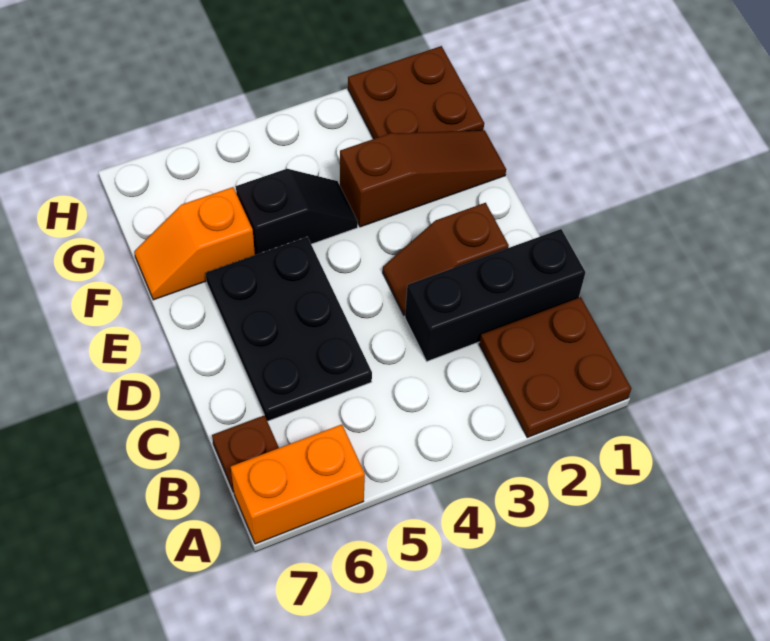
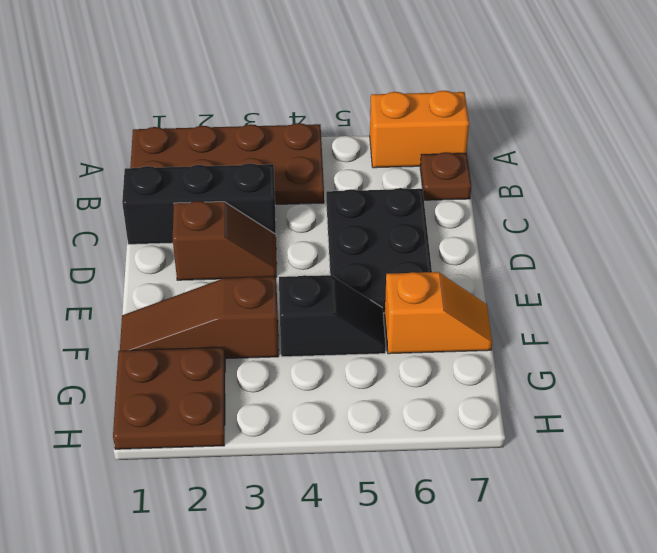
brown 2x2 plate [479,297,631,437] -> brown 2x4 plate [130,123,324,205]
black 1x2 slope [236,169,358,255] -> black 1x2 slope turned to [279,275,386,357]

